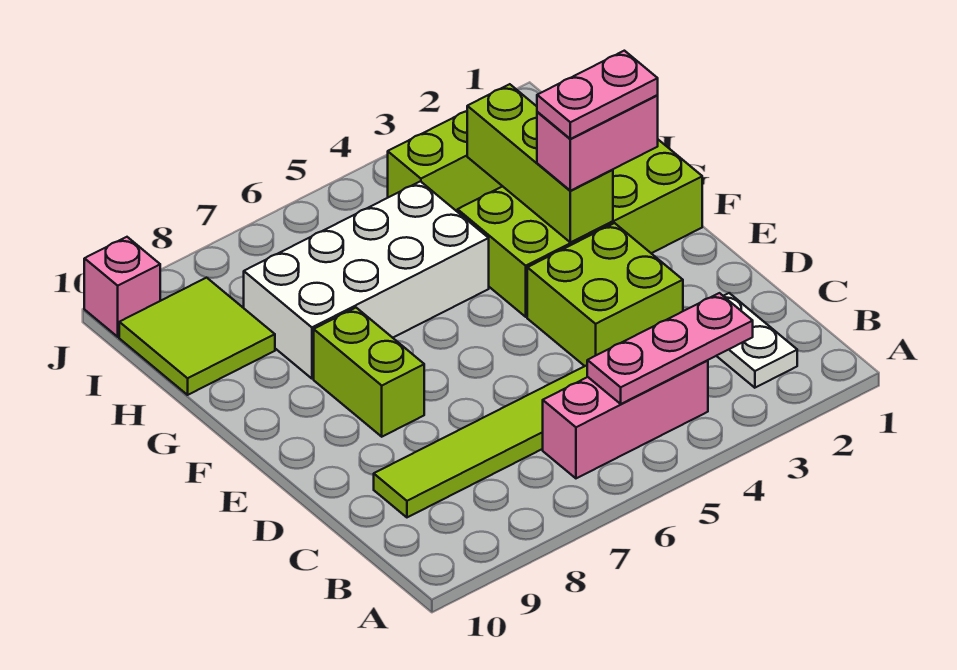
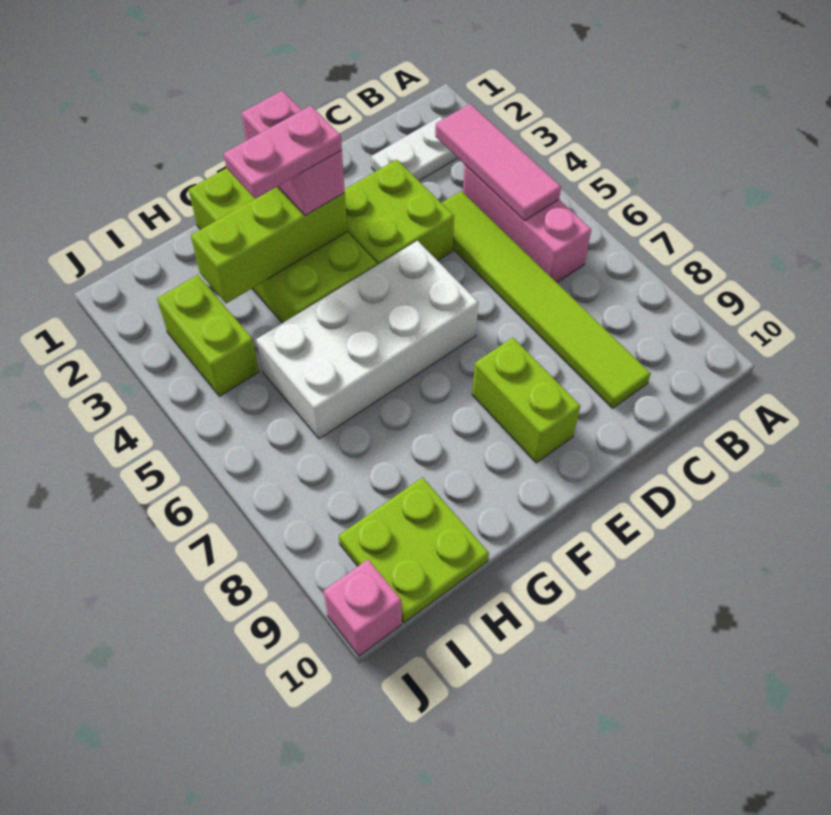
pink 1x3 plate [587,293,753,404] -> pink 1x3 tile [435,104,561,221]
lime 1x2 brick [314,308,424,437] -> lime 1x2 brick turned to [472,338,580,463]
pink 1x2 plate [537,51,658,139] -> pink 1x2 plate turned to [224,106,342,199]
white 2x4 brick [244,181,489,379] -> white 2x4 brick turned to [256,241,478,439]
lime 2x2 tile [119,278,275,395] -> lime 2x2 plate [339,477,489,623]

